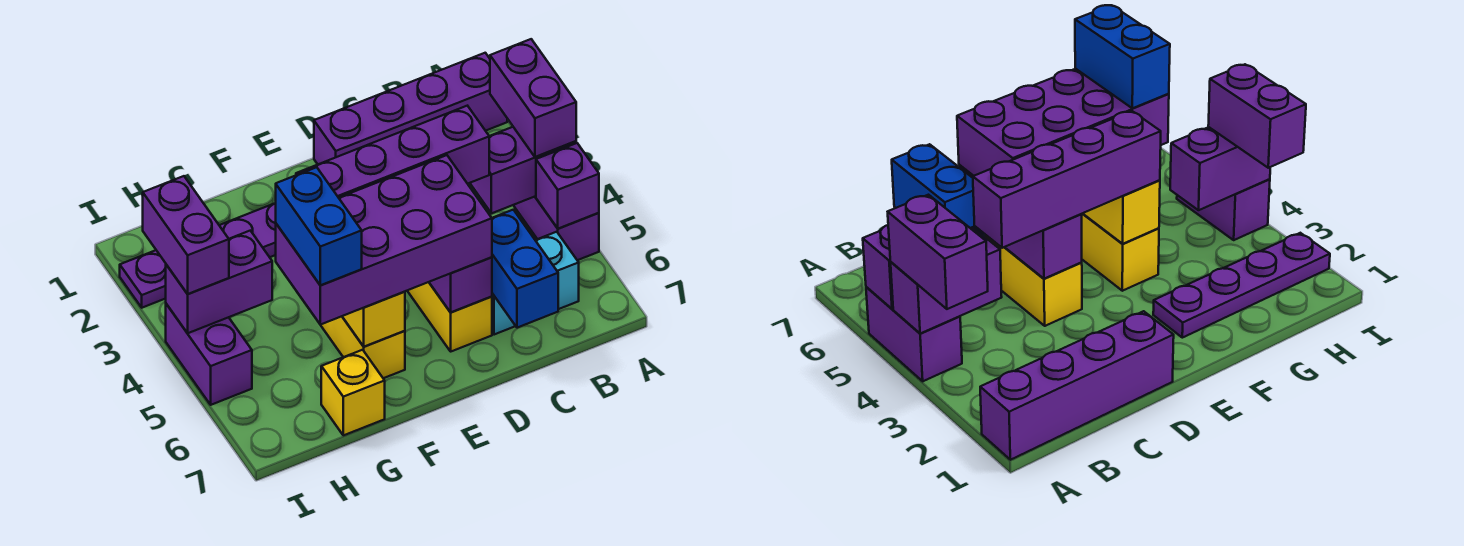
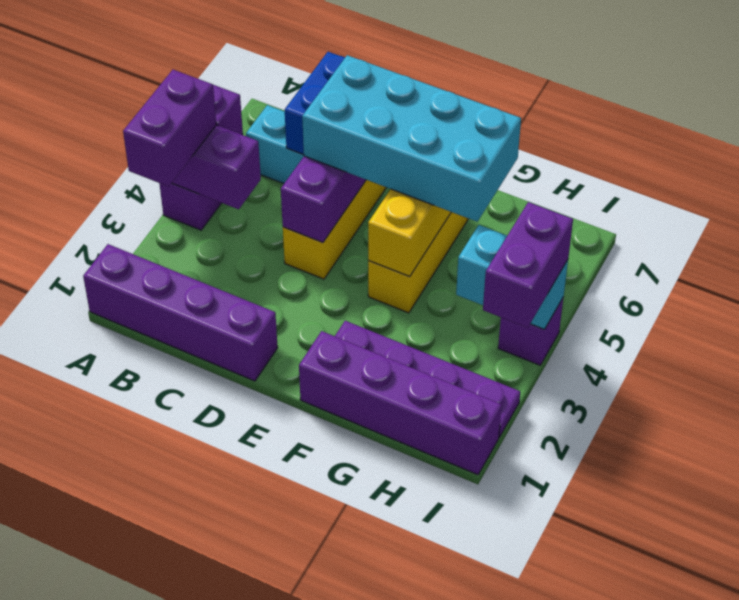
purple 1x4 brick [296,106,489,198] -> purple 1x4 brick moved to [299,331,502,475]
purple 2x4 brick [276,155,492,325] -> cyan 2x4 brick [302,55,521,222]
blue 1x2 brick [276,167,362,285] -> none
yellow 1x1 brick [321,350,385,435] -> none
purple 1x2 brick [166,231,272,333] -> cyan 1x2 brick [456,225,568,329]
purple 1x2 brick [166,304,252,405] -> purple 1x1 brick [498,298,563,365]

